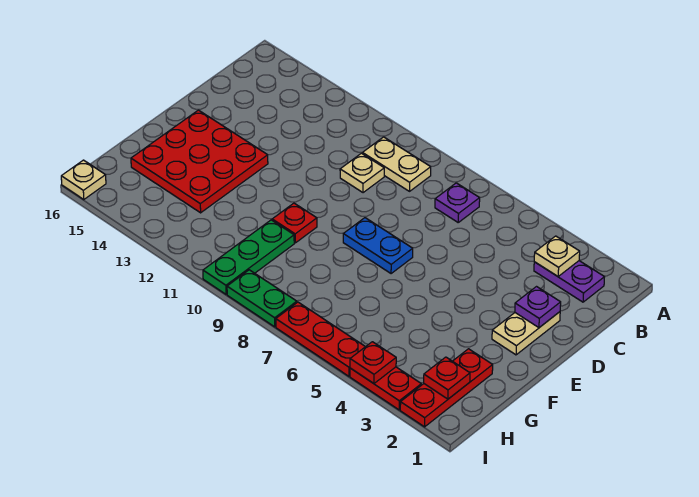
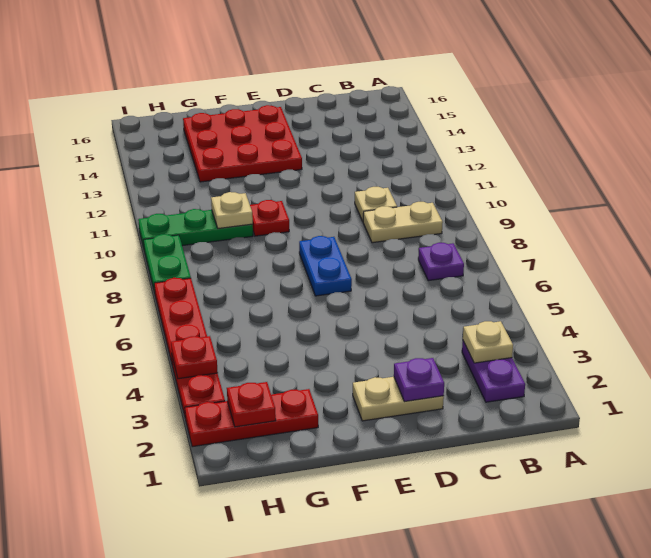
tan 1x2 plate [362,137,431,191] -> tan 1x2 plate turned to [363,202,443,243]
tan 1x1 plate [61,160,106,200] -> tan 1x1 plate moved to [211,192,253,229]

